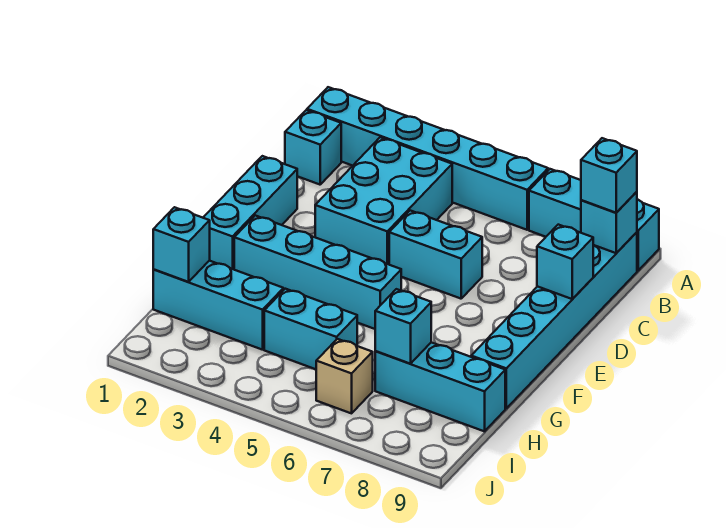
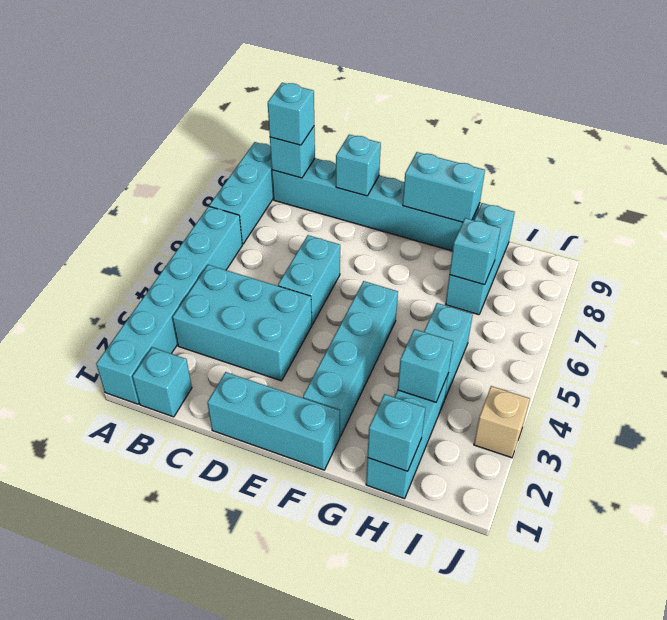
none -> cyan 1x2 brick [403,152,485,222]
none -> cyan 1x1 brick [398,329,453,402]
tan 1x1 brick [316,339,373,413] -> tan 1x1 brick moved to [474,386,530,458]

